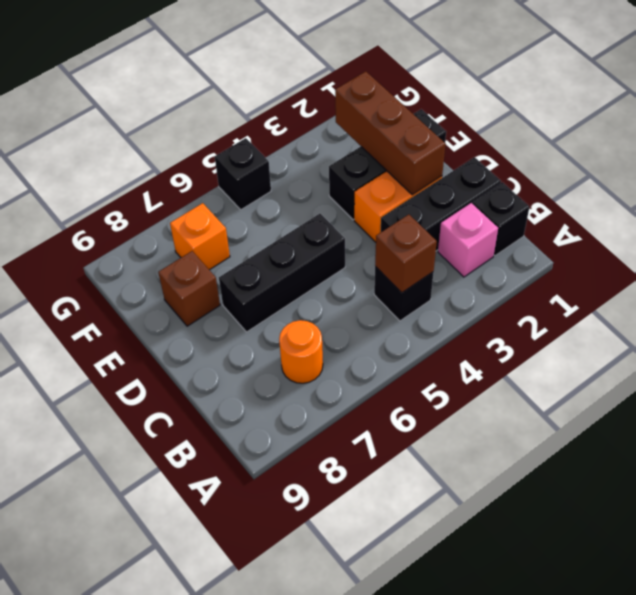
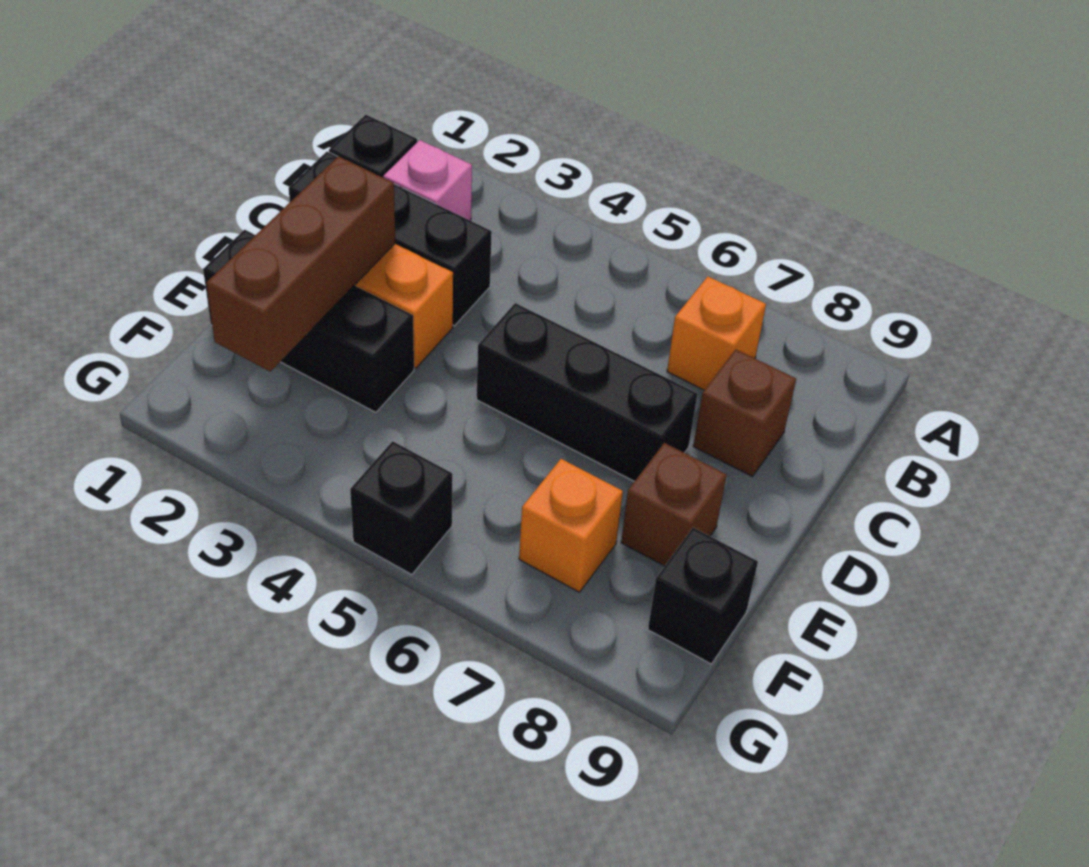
black 1x1 brick [374,267,434,321] -> black 1x1 brick moved to [648,528,758,664]
brown 1x1 brick [375,214,437,293] -> brown 1x1 brick moved to [693,350,796,477]
orange 1x1 round brick [279,320,323,383] -> orange 1x1 brick [667,277,766,390]

